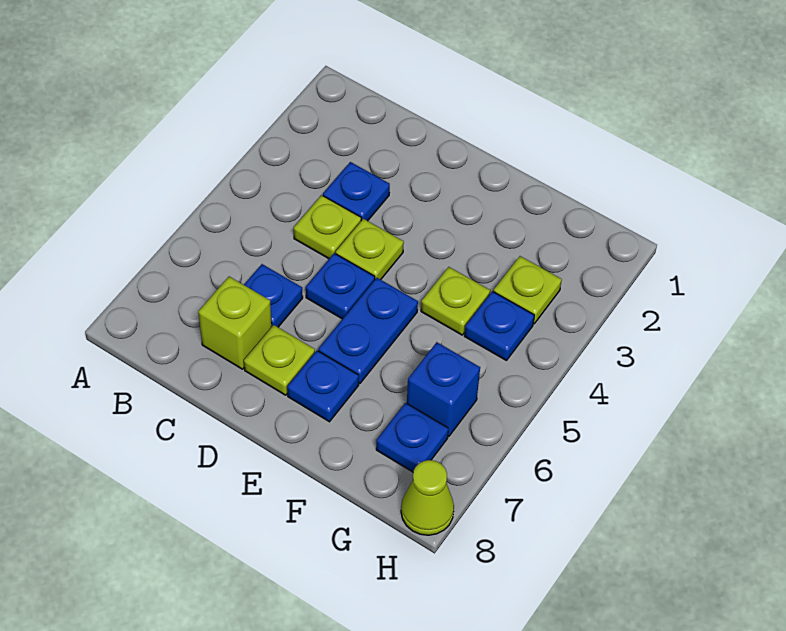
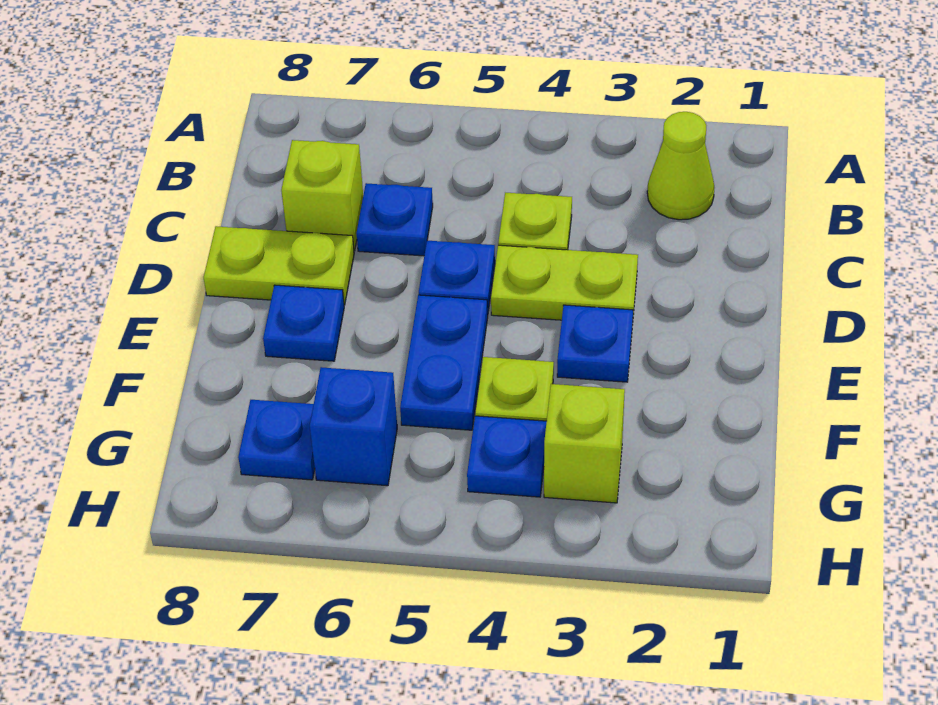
blue 1x1 plate [323,162,390,221] -> blue 1x1 plate moved to [557,305,633,382]
lime 1x1 plate [336,219,404,280] -> lime 1x2 plate [491,245,638,320]
lime 1x1 plate [244,325,315,395] -> lime 1x2 plate [204,226,354,305]
blue 1x2 plate [318,278,418,384] -> blue 1x2 plate turned to [400,295,488,430]
lime 1x1 plate [493,256,562,324] -> lime 1x1 brick [544,384,625,503]
lime 1x1 cone [401,460,454,535] -> lime 1x1 cone moved to [647,112,714,220]

